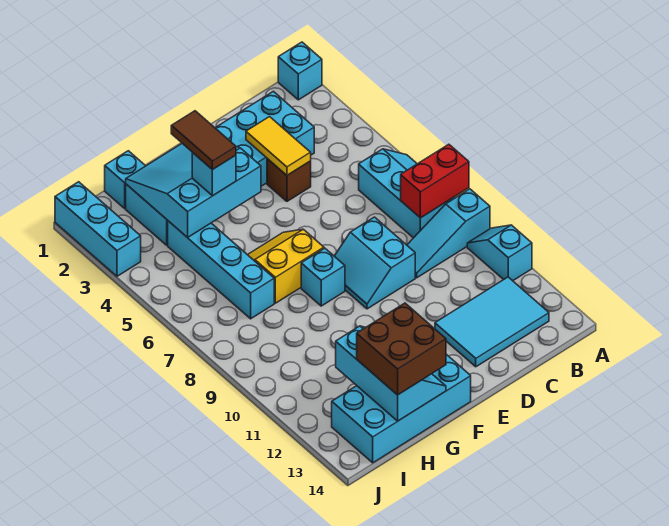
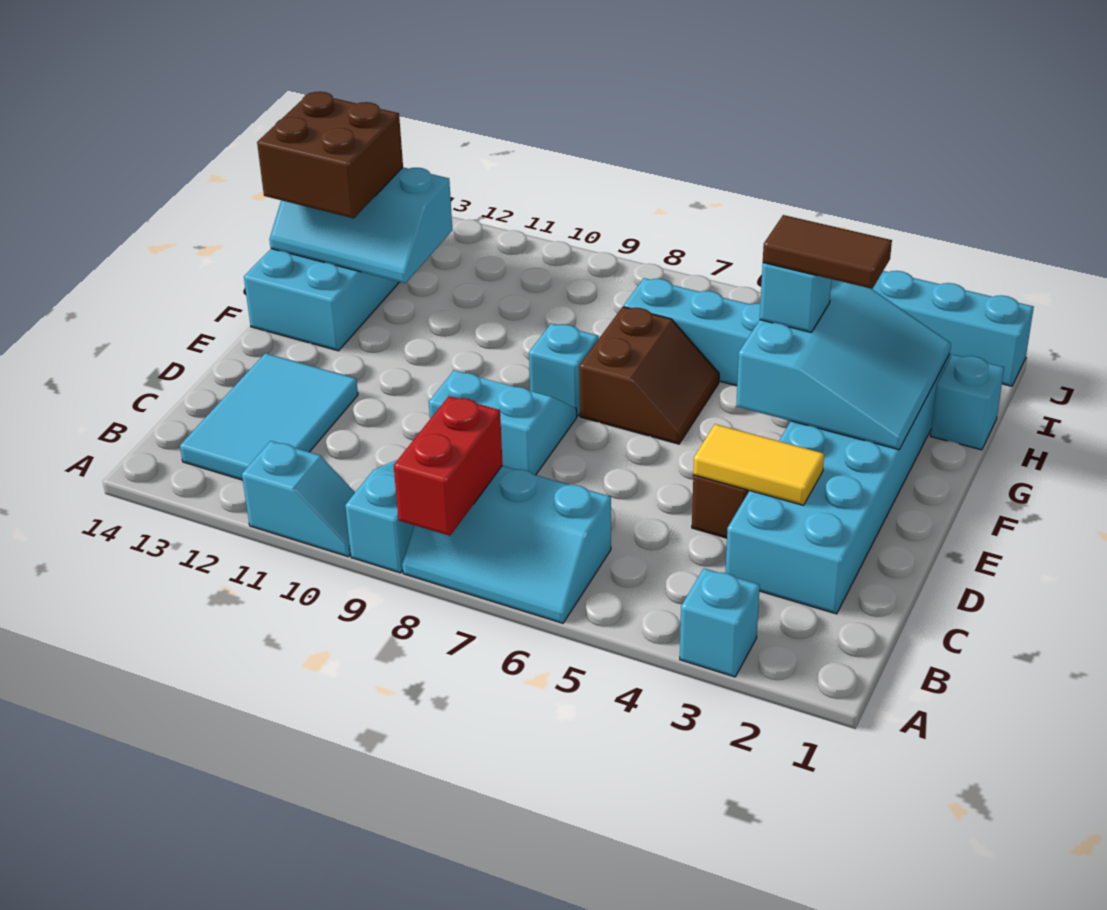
cyan 1x1 brick [278,42,322,100] -> cyan 1x1 brick moved to [680,568,760,677]
yellow 2x2 slope [248,229,324,303] -> brown 2x2 slope [579,307,719,444]

